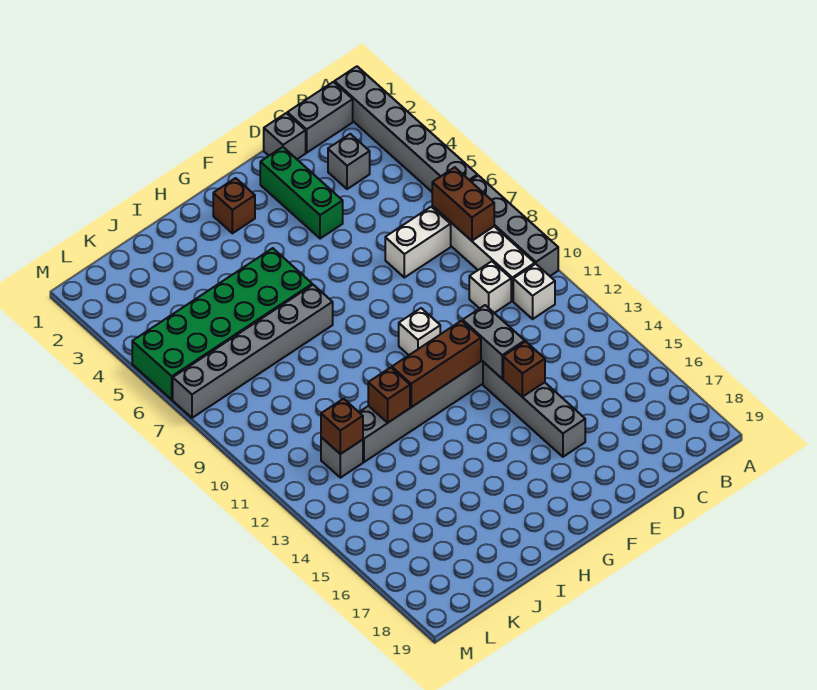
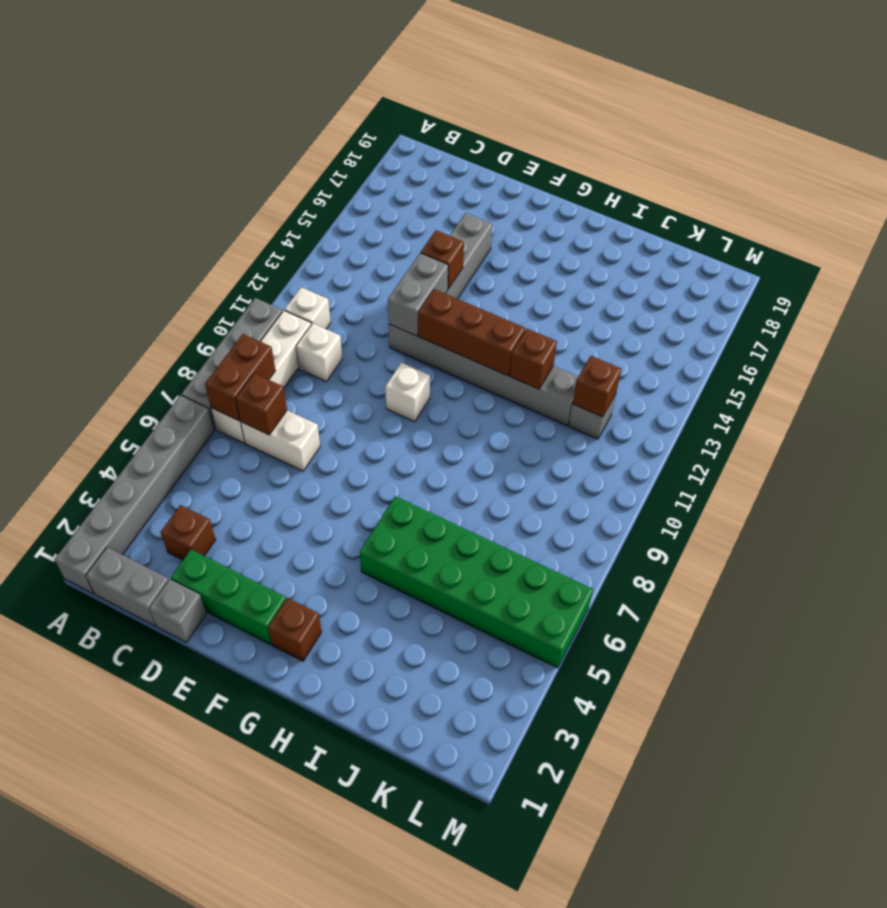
grey 1x1 brick [328,134,370,189] -> brown 1x1 brick [161,505,216,560]
none -> brown 1x1 brick [236,373,287,435]
green 1x3 brick [260,147,343,239] -> green 1x3 brick turned to [171,550,286,644]
grey 1x6 brick [173,285,333,418] -> none

